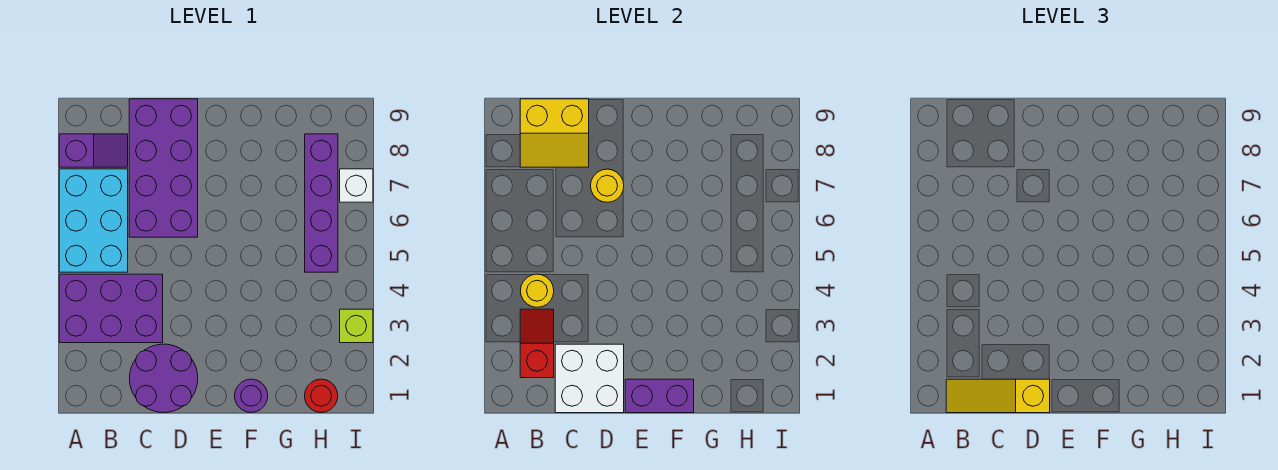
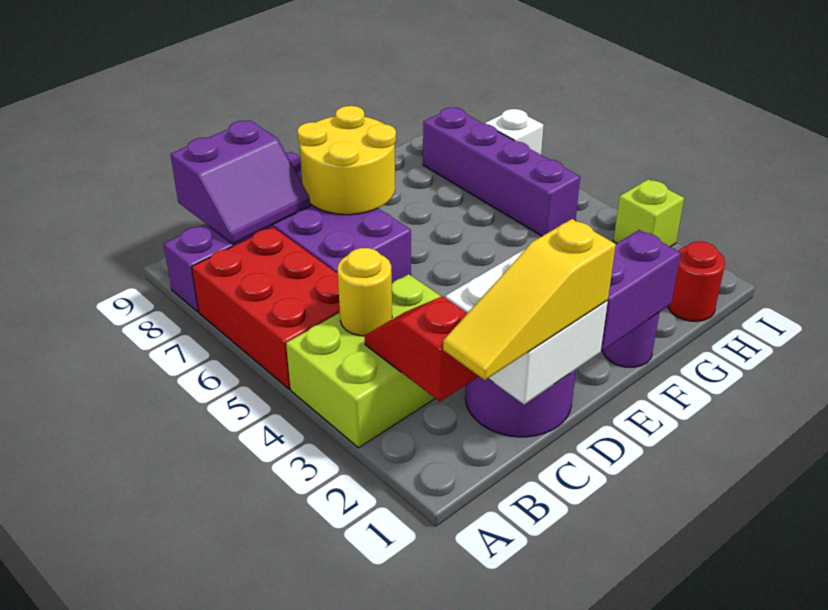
purple 2x3 brick [59,274,163,343] -> lime 2x3 brick [286,274,441,448]
cyan 2x3 brick [59,169,128,272] -> red 2x3 brick [192,227,340,389]
yellow 2x2 slope [520,99,589,167] -> purple 2x2 slope [171,120,310,244]
yellow 1x1 round brick [591,169,624,202] -> yellow 2x2 round brick [297,106,396,215]

